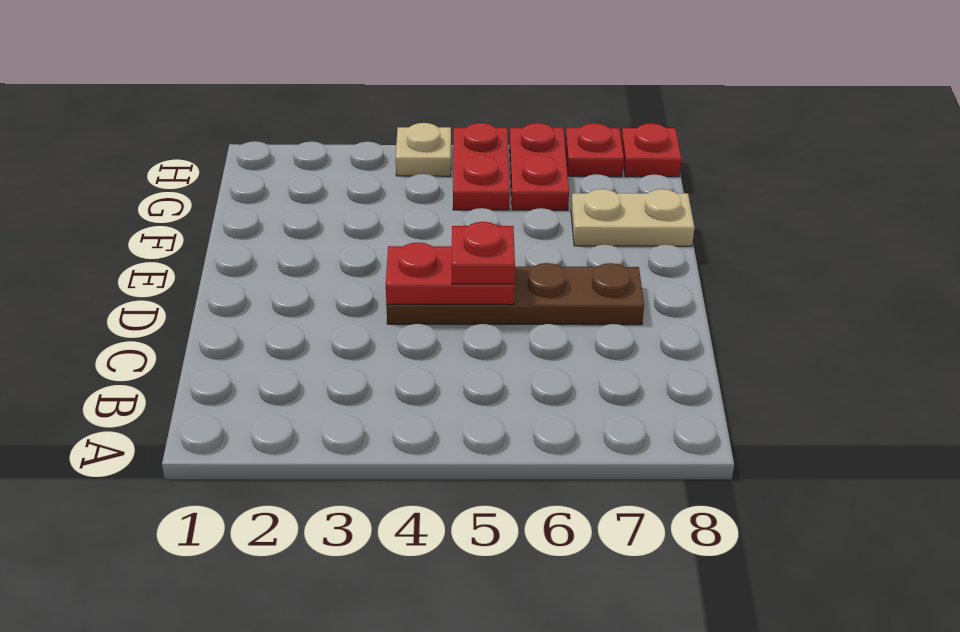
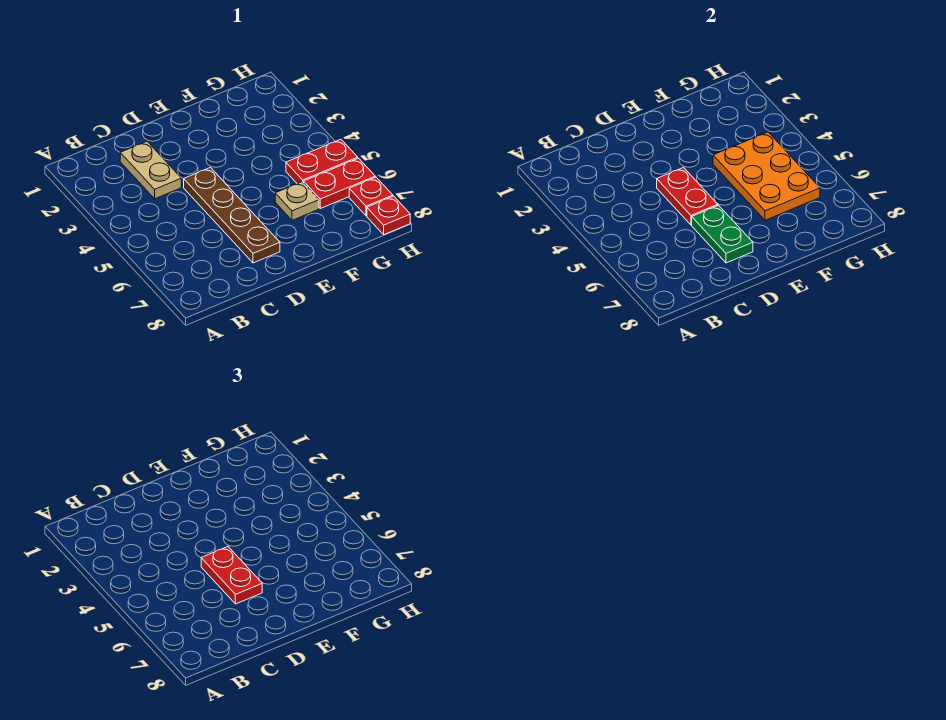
red 1x1 plate [452,222,515,284] -> red 1x2 plate [201,547,262,604]
none -> green 1x2 plate [692,205,753,263]
none -> orange 2x3 plate [713,132,820,220]
tan 1x2 plate [571,189,695,246] -> tan 1x2 plate moved to [120,141,181,199]
tan 1x1 plate [396,123,451,176] -> tan 1x1 plate moved to [275,182,319,220]

